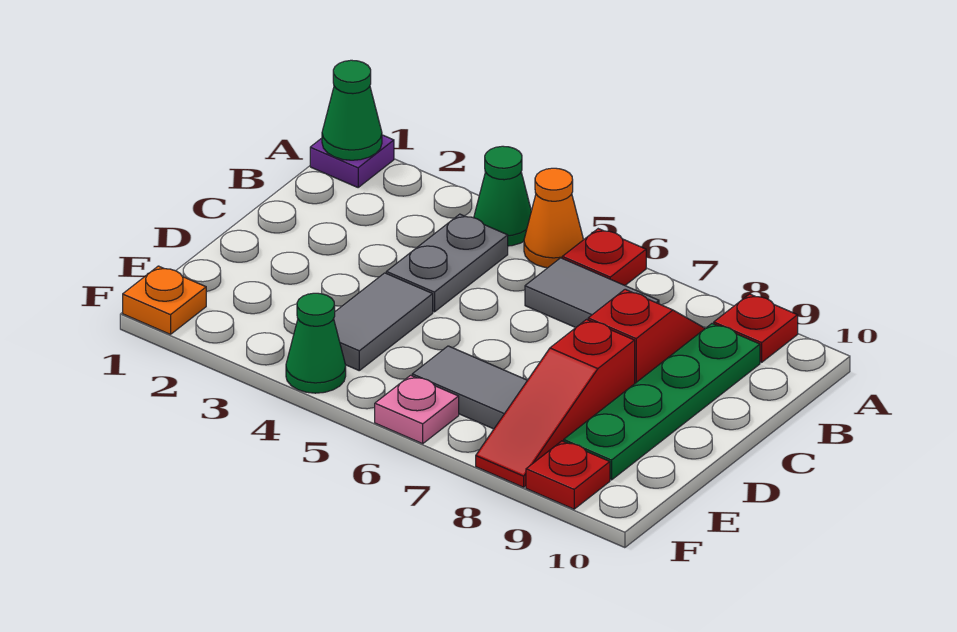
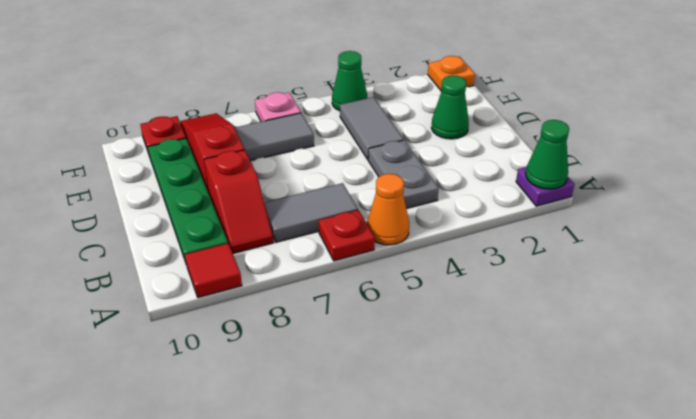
green 1x1 cone [474,146,531,246] -> green 1x1 cone moved to [431,75,469,139]
red 1x1 plate [714,294,798,362] -> red 1x1 tile [185,243,242,298]

